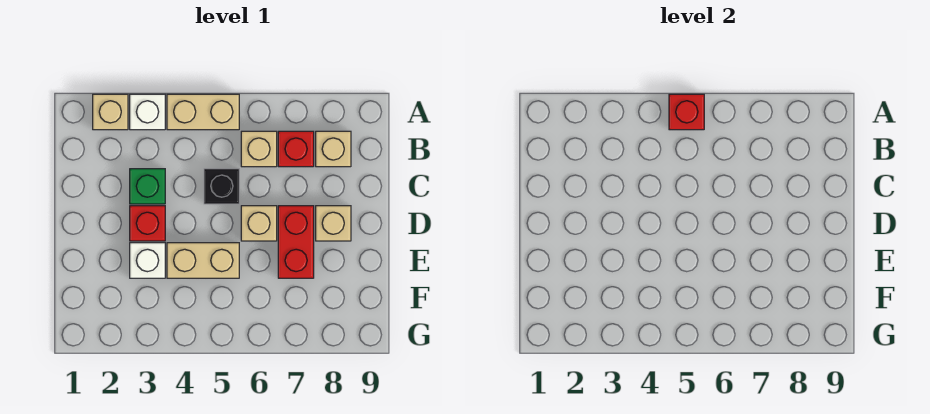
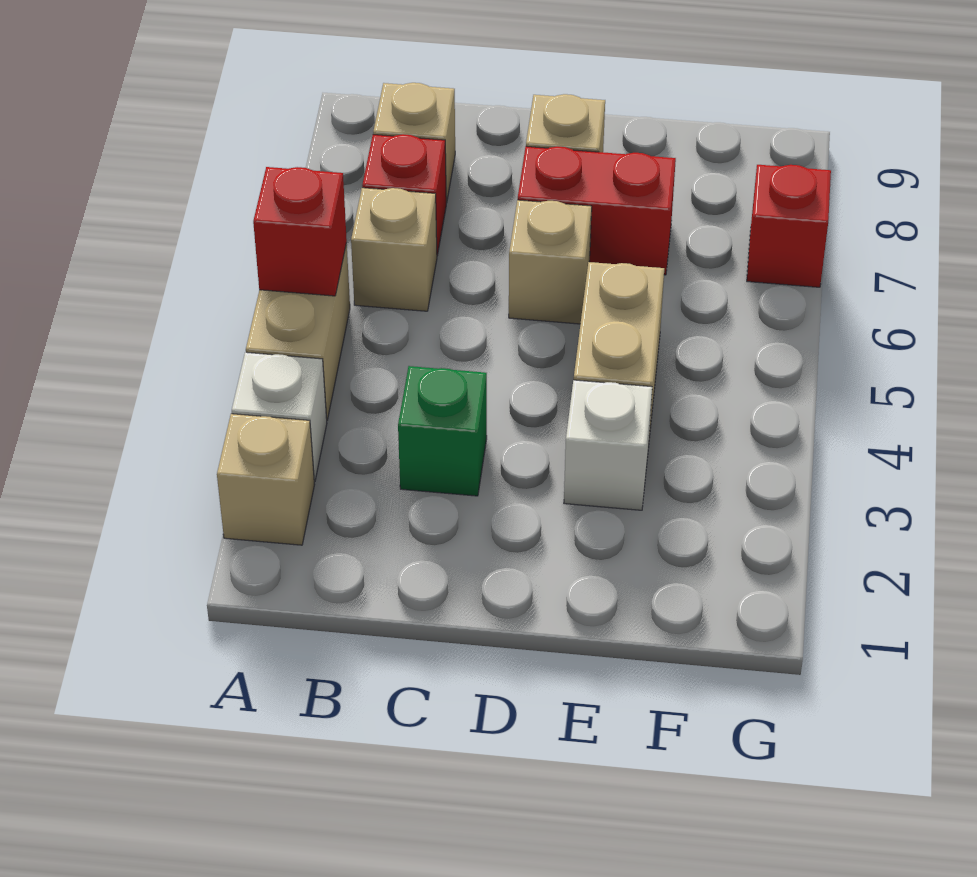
black 1x1 brick [204,169,239,204] -> none
red 1x1 brick [130,206,165,241] -> red 1x1 brick moved to [747,165,831,287]

